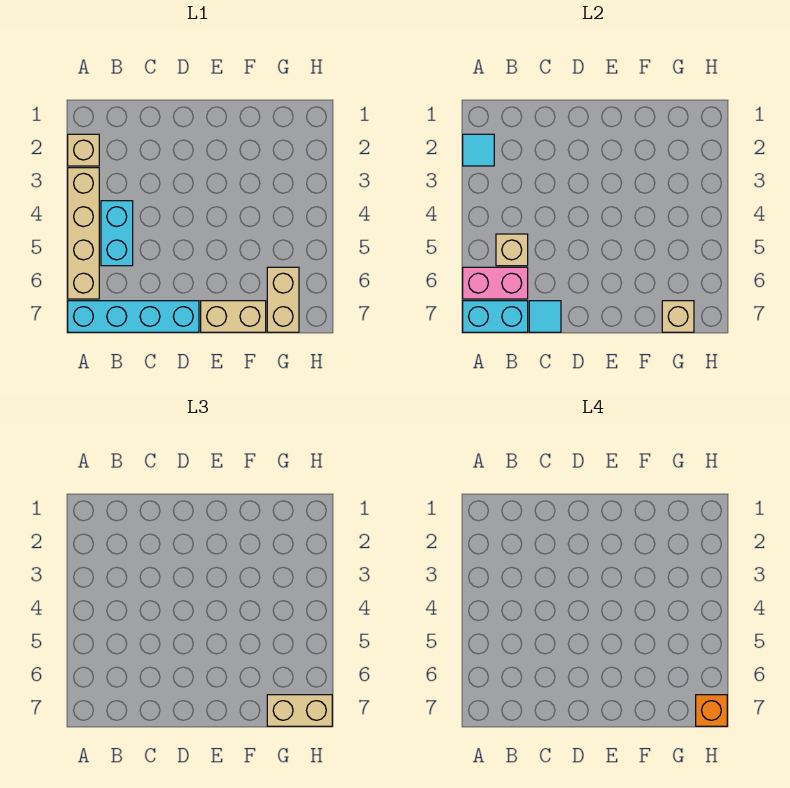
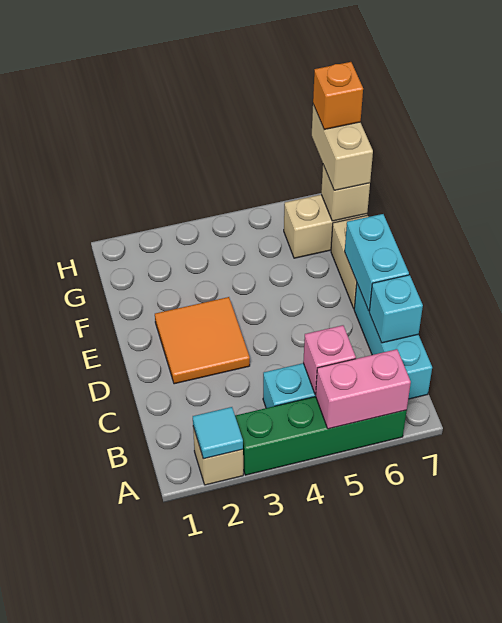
tan 1x4 brick [68,168,99,299] -> green 1x4 brick [235,397,407,475]
pink 1x2 brick [463,267,528,299] -> pink 1x2 brick turned to [315,349,411,429]
cyan 1x4 brick [68,301,199,332] -> cyan 1x3 brick [354,284,432,399]
cyan 1x2 brick [463,301,528,332] -> cyan 1x2 brick moved to [345,214,409,311]
tan 1x1 brick [496,234,528,266] -> pink 1x1 brick [303,325,356,394]
cyan 1x1 tile [529,301,561,332] -> cyan 1x1 brick [369,275,423,343]
none -> orange 2x2 tile [155,297,250,384]

